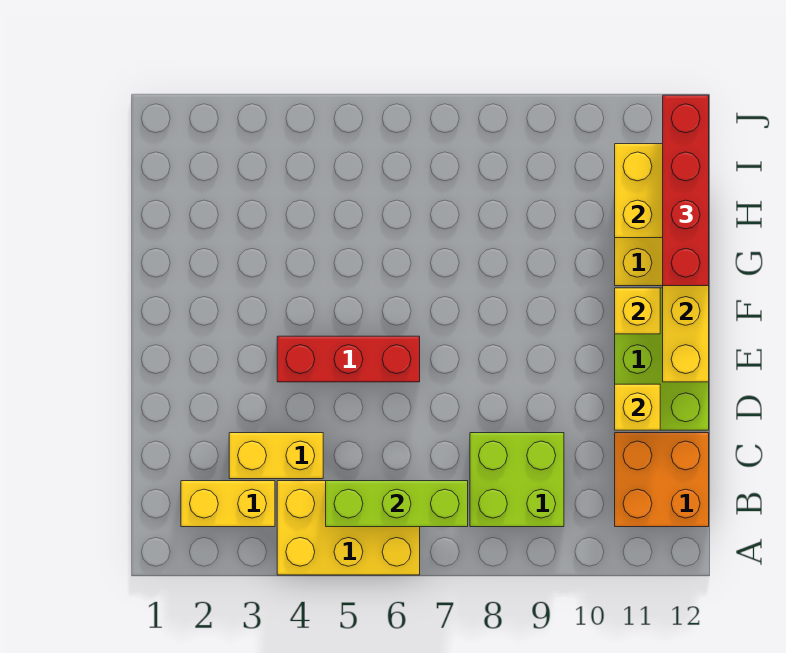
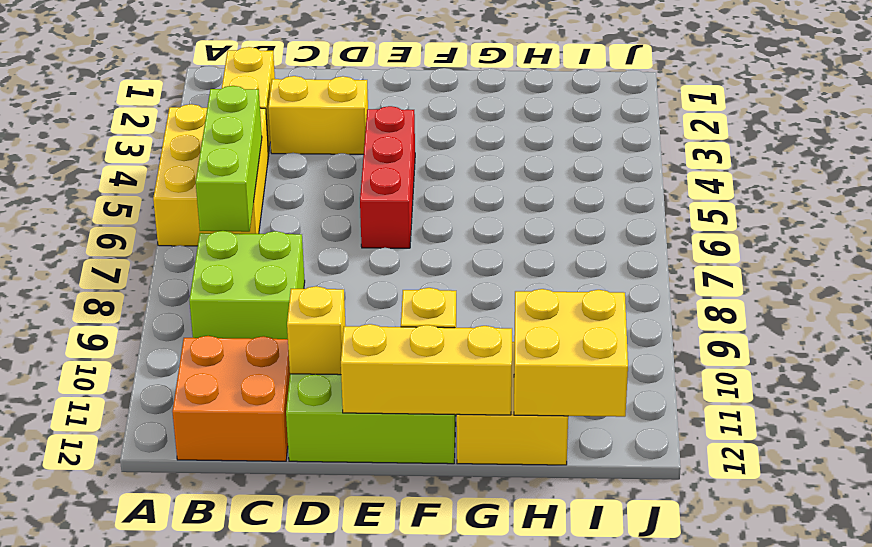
yellow 1x2 brick [229,433,323,479] -> yellow 1x2 brick turned to [268,76,368,155]
red 1x4 brick [663,95,709,286] -> none

